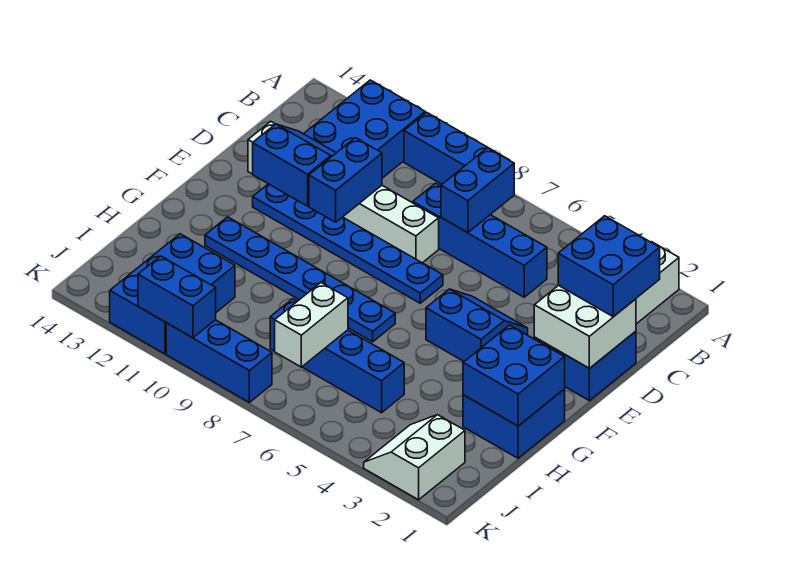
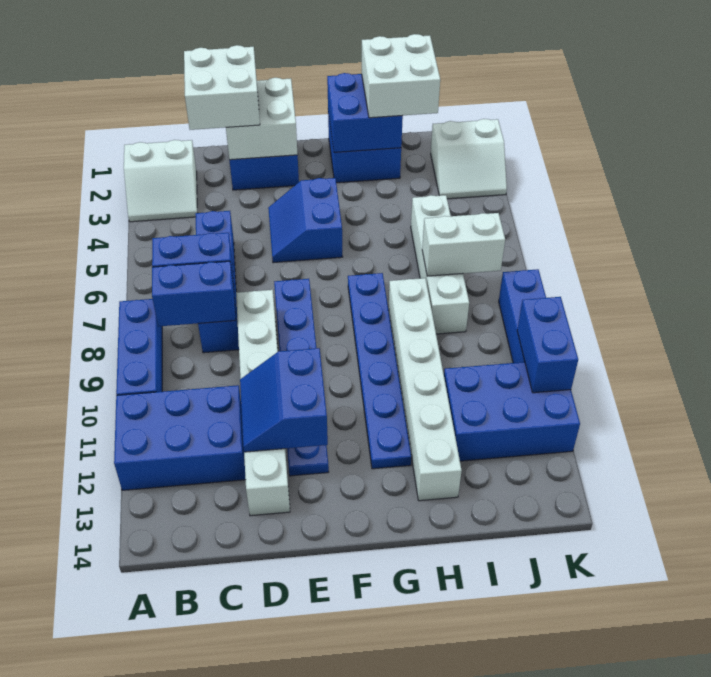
blue 2x2 brick [558,216,660,317] -> white 2x2 brick [184,45,260,130]
blue 1x2 brick [309,138,382,222] -> blue 1x2 brick moved to [152,261,236,326]
none -> white 2x2 brick [362,34,440,118]
none -> white 1x6 brick [389,278,462,501]
blue 1x4 brick [270,299,404,413] -> white 1x4 brick [411,195,469,334]

